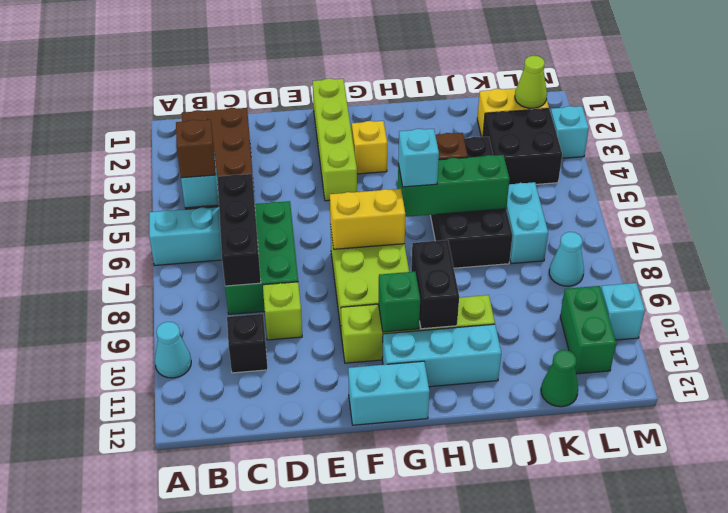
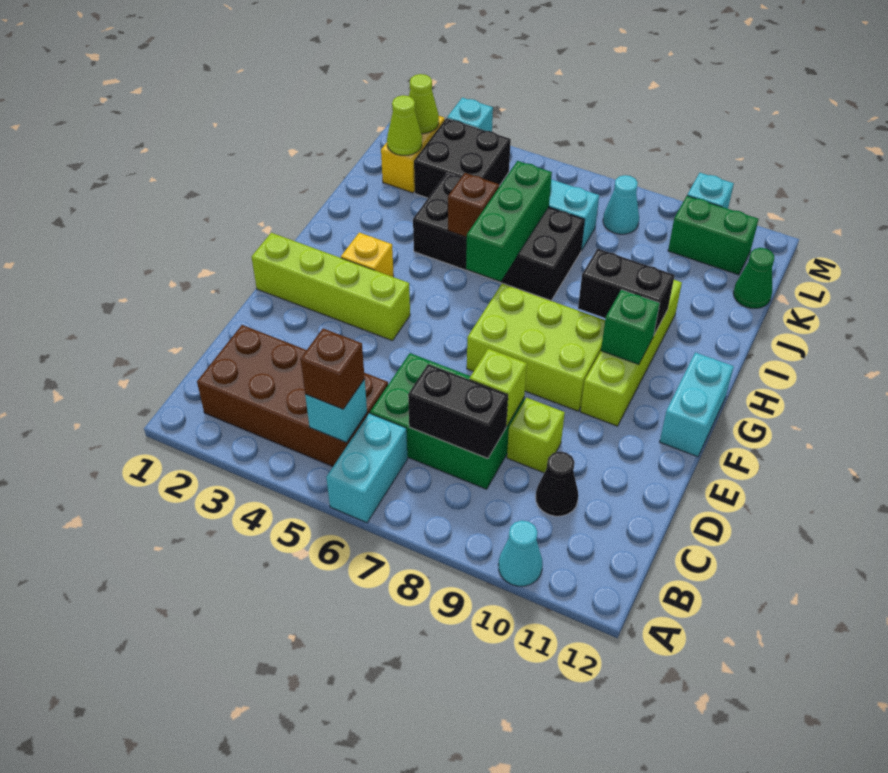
black 1x3 brick [217,174,261,286] -> black 1x2 brick [408,364,508,459]
black 1x1 brick [227,314,268,373] -> black 1x1 cone [536,452,578,516]
none -> lime 1x1 brick [470,349,527,426]
yellow 1x2 brick [330,189,405,249] -> none
cyan 1x3 brick [382,324,501,387] -> none
cyan 1x1 brick [398,129,439,187] -> none
none -> lime 1x1 cone [387,95,422,155]

